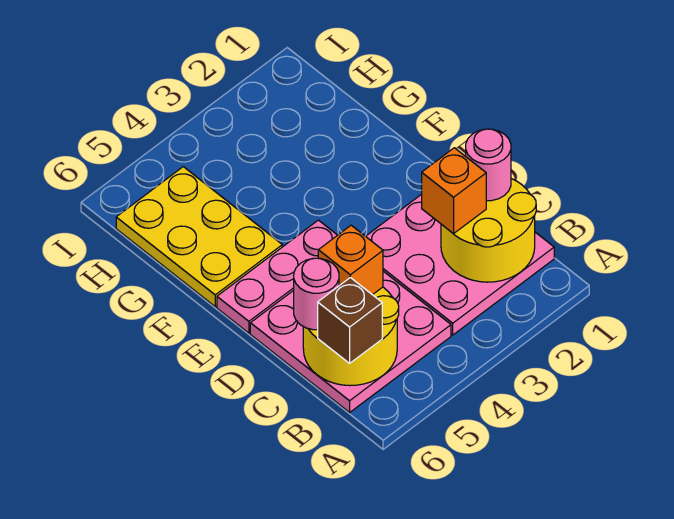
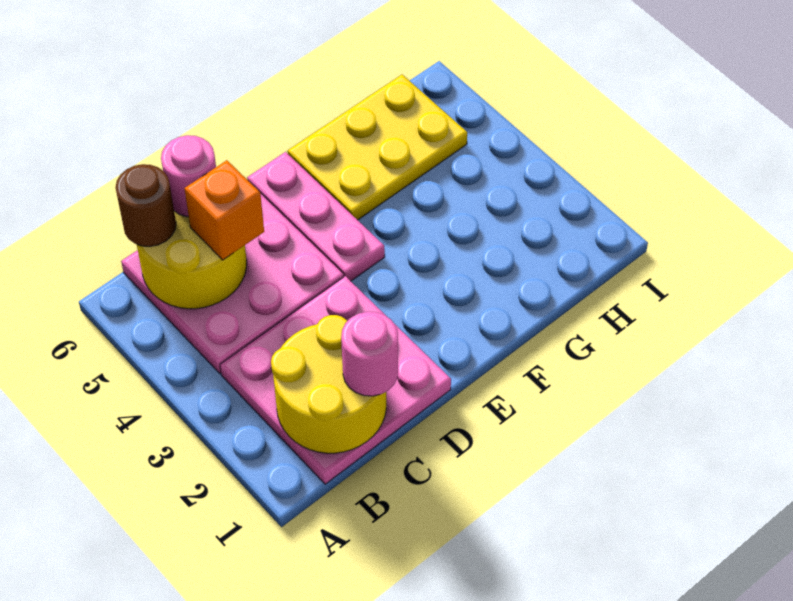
brown 1x1 brick [318,278,382,363] -> brown 1x1 round brick [116,164,176,247]
orange 1x1 brick [422,148,486,234] -> none

